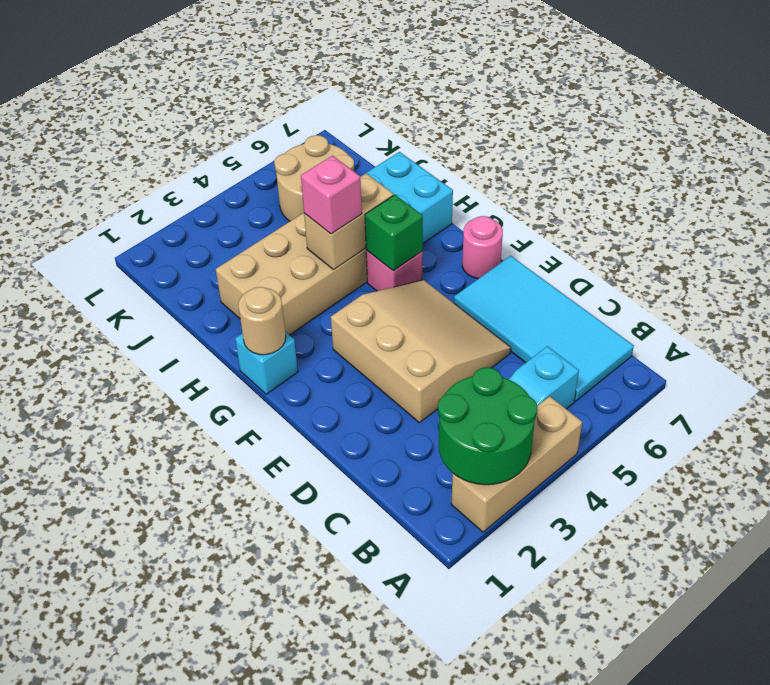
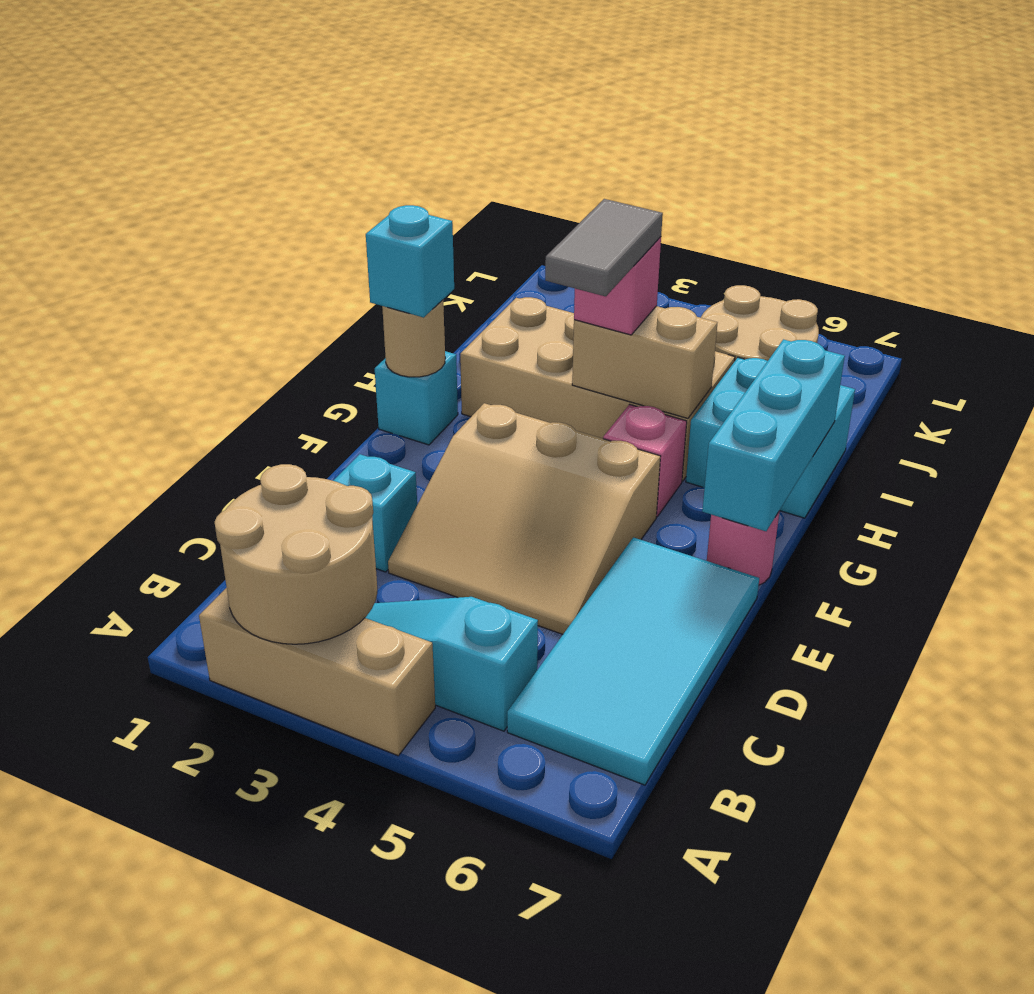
green 2x2 round brick [438,367,537,485] -> tan 2x2 round brick [215,464,377,644]
none -> cyan 1x1 brick [333,454,417,572]
tan 3x3 slope [331,280,511,423] -> tan 3x3 slope turned to [388,403,661,634]
none -> cyan 1x3 brick [702,339,845,531]
none -> cyan 1x1 brick [366,205,454,317]
none -> grey 1x2 tile [545,199,663,296]
green 1x1 brick [365,195,423,271] -> none

